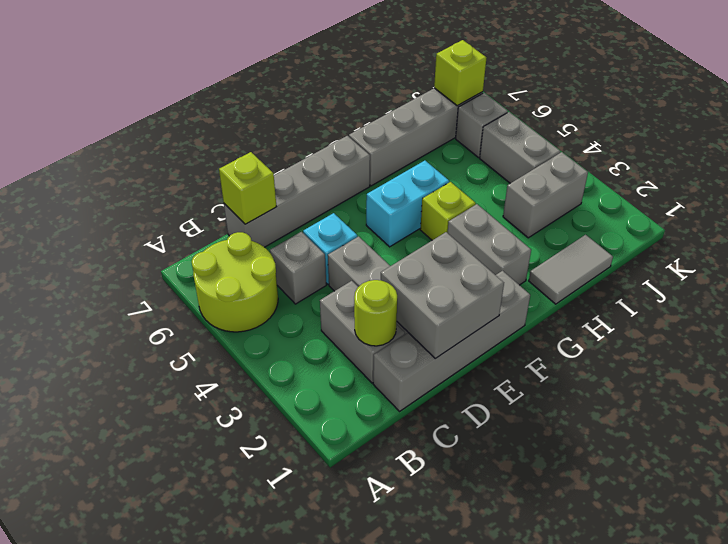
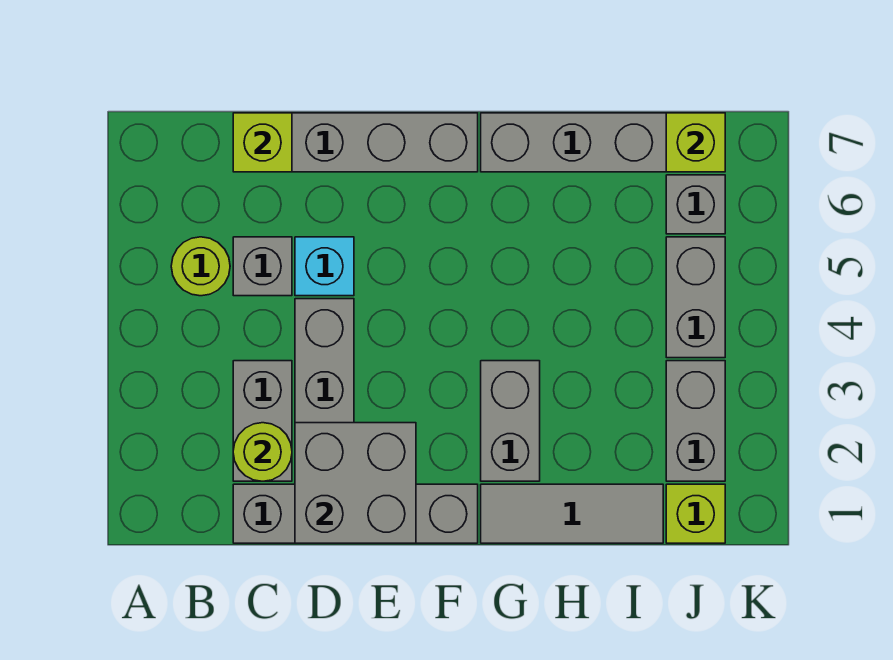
lime 2x2 round brick [192,232,278,332] -> lime 1x1 round brick [171,237,230,296]
cyan 1x2 brick [366,161,449,247] -> none
lime 1x1 brick [420,182,476,240] -> lime 1x1 brick moved to [666,484,725,543]
grey 1x2 tile [529,235,613,304] -> grey 1x3 tile [481,484,663,543]
grey 1x2 brick [503,152,588,238] -> grey 1x2 brick turned to [666,361,725,481]

